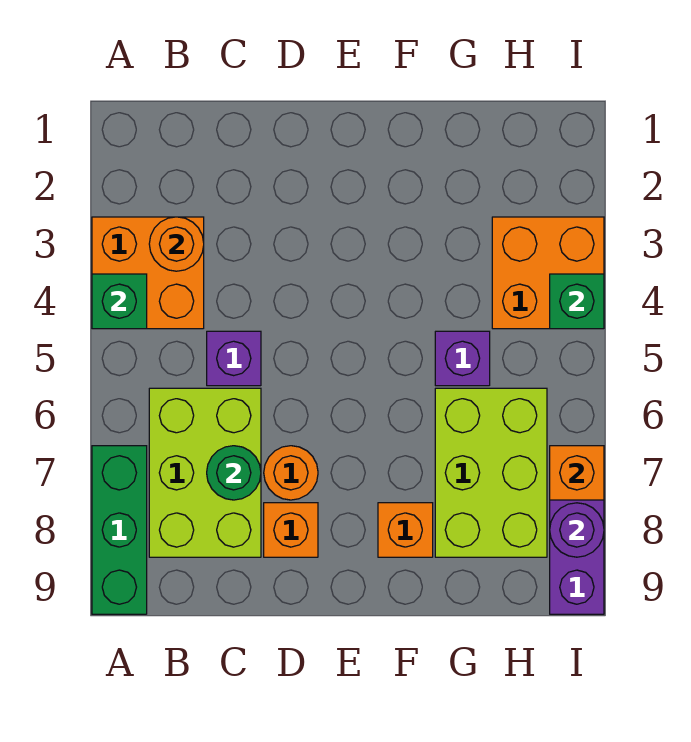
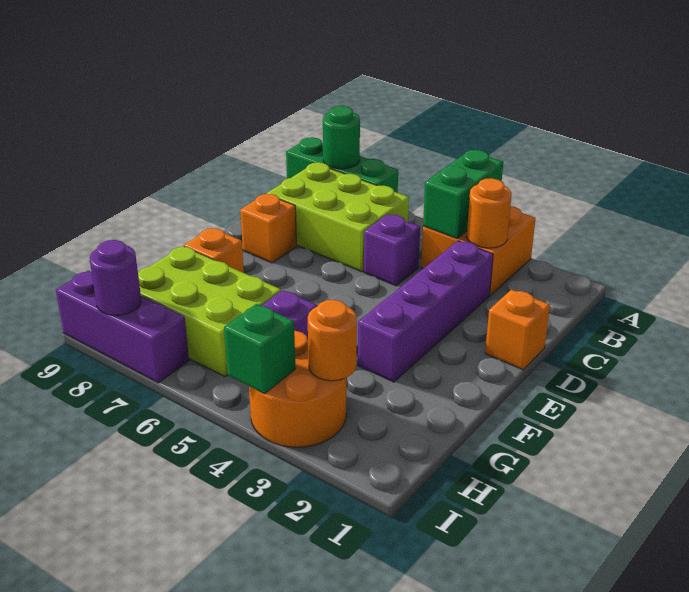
green 1x1 brick [92,274,147,329] -> green 1x2 brick [423,150,503,238]
none -> purple 1x4 brick [358,241,493,382]
green 1x1 round brick [207,446,261,500] -> green 1x1 round brick moved to [323,106,360,169]
orange 1x1 round brick [264,446,318,500] -> orange 1x1 round brick moved to [308,300,357,381]
orange 2x2 brick [492,217,604,329] -> orange 2x2 round brick [249,331,346,447]
orange 1x1 brick [550,446,604,500] -> orange 1x1 brick moved to [485,290,550,370]

